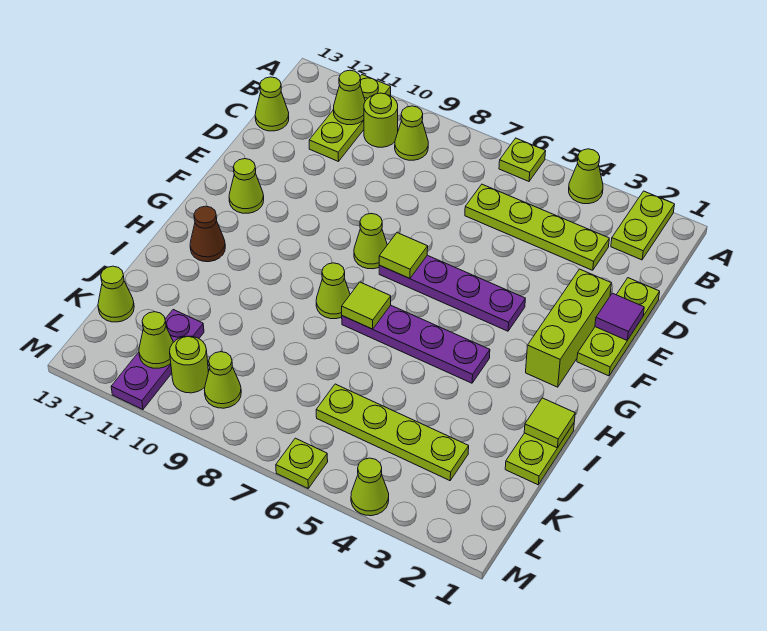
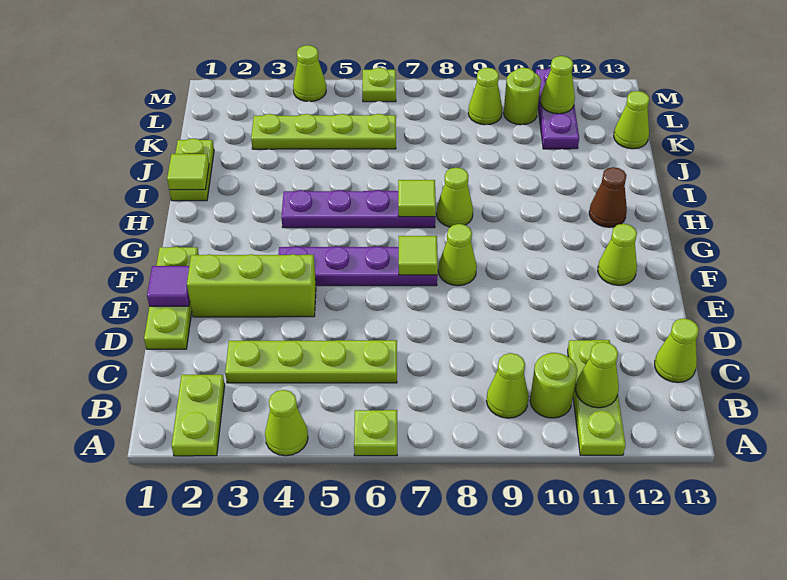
lime 1x3 brick [526,269,612,387] -> lime 1x3 brick turned to [187,254,316,317]

